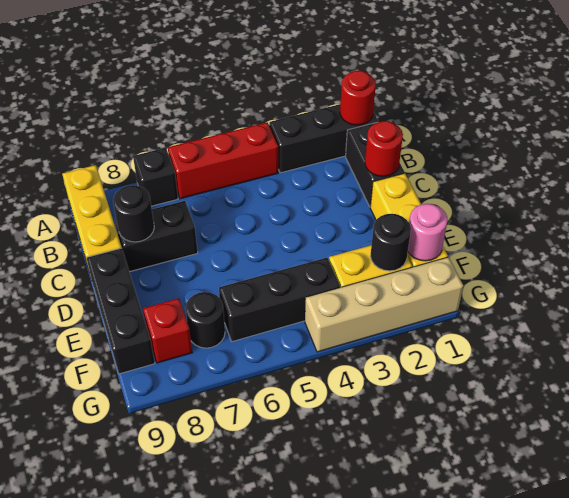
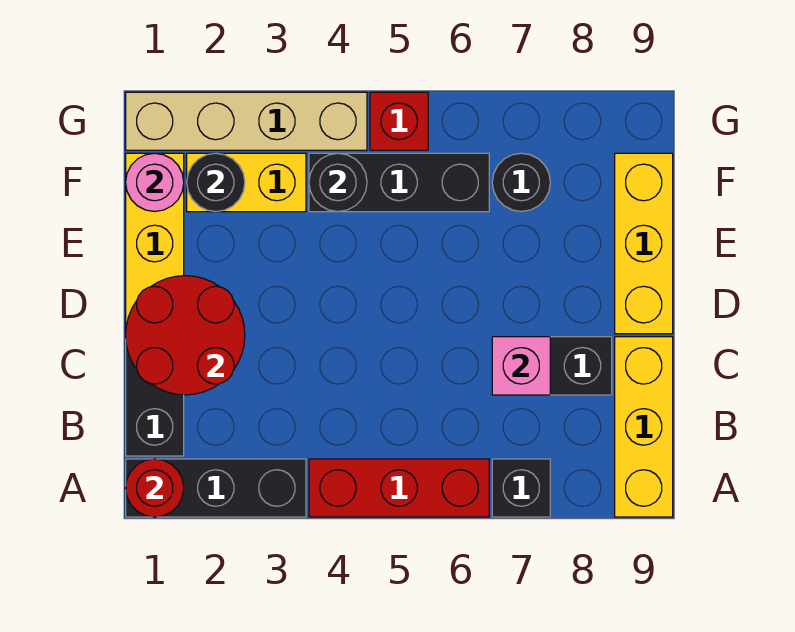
red 1x1 round brick [365,121,403,176] -> red 2x2 round brick [126,276,245,395]
none -> pink 1x1 brick [492,337,550,395]
black 1x1 round brick [113,185,154,242] -> black 1x1 round brick moved to [309,153,367,212]
black 1x3 brick [86,248,155,374] -> yellow 1x3 brick [615,153,673,334]
red 1x1 brick [143,298,192,363] -> red 1x1 brick moved to [370,92,428,150]

